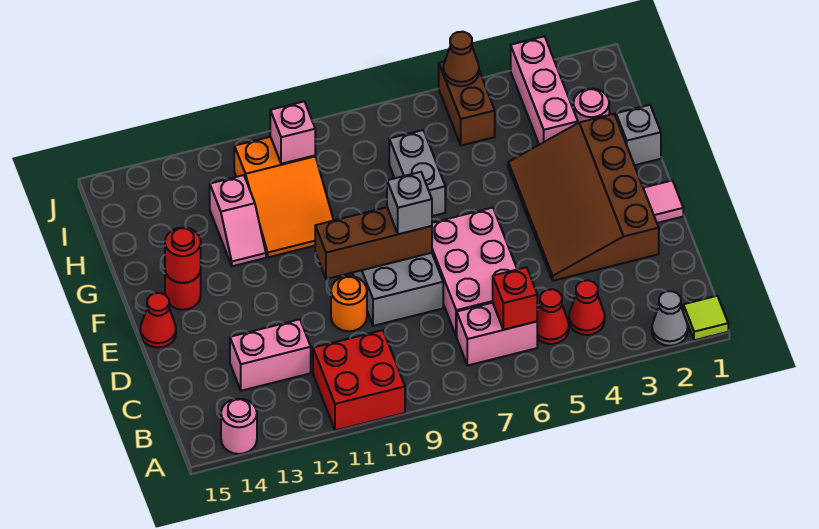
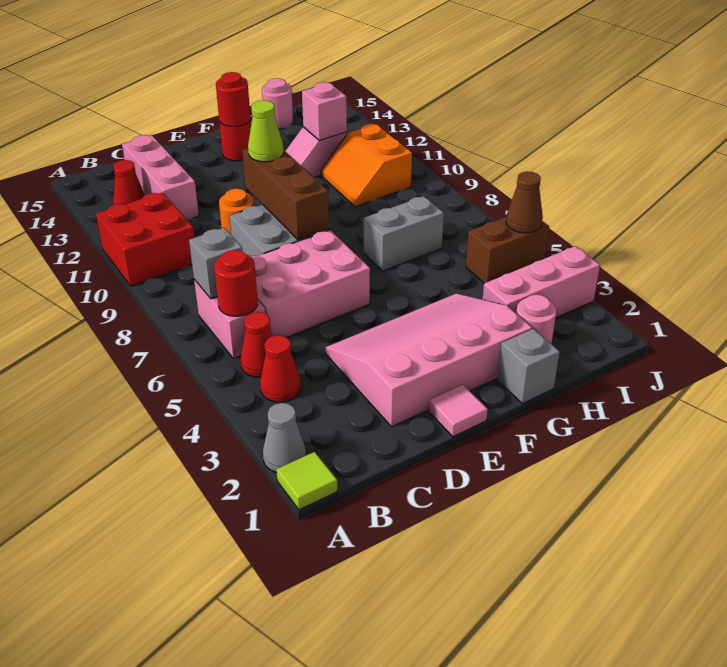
pink 1x1 round brick [221,399,257,454] -> pink 1x1 round brick moved to [262,78,293,129]
red 1x1 brick [493,267,537,330] -> red 1x1 round brick [214,250,258,316]
pink 1x2 brick [230,319,311,391] -> pink 1x3 brick [122,135,199,219]
brown 3x4 slope [508,114,659,281] -> pink 3x4 slope [325,293,532,427]
grey 1x1 brick [387,172,432,234] -> grey 1x1 brick moved to [189,228,242,299]
none -> lime 1x1 cone [248,100,284,162]
red 1x1 cone [140,293,176,348] -> red 1x1 cone moved to [113,160,145,205]
orange 2x3 slope [234,137,334,257] -> orange 2x2 slope [321,124,412,207]
pink 1x1 brick [270,102,315,164] -> pink 1x1 brick moved to [302,82,347,141]

